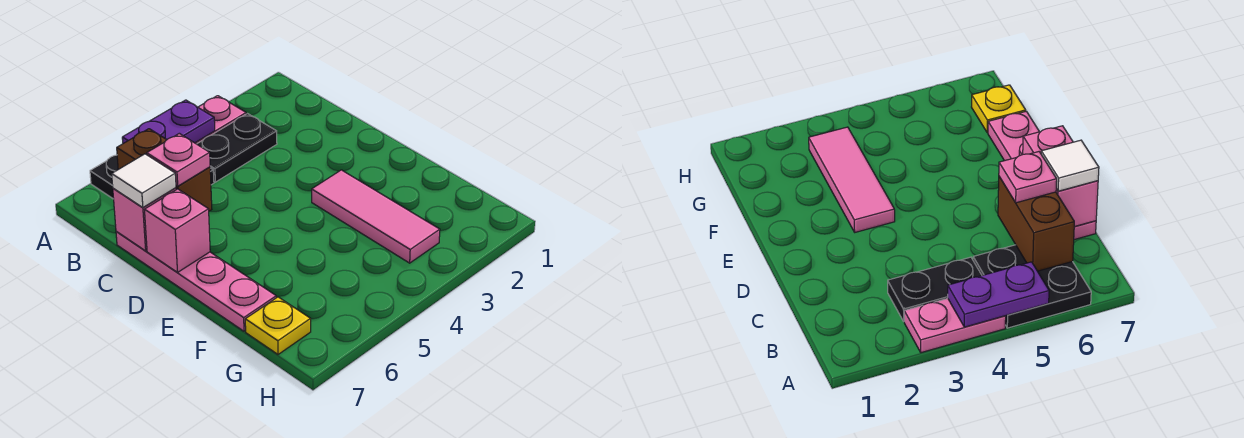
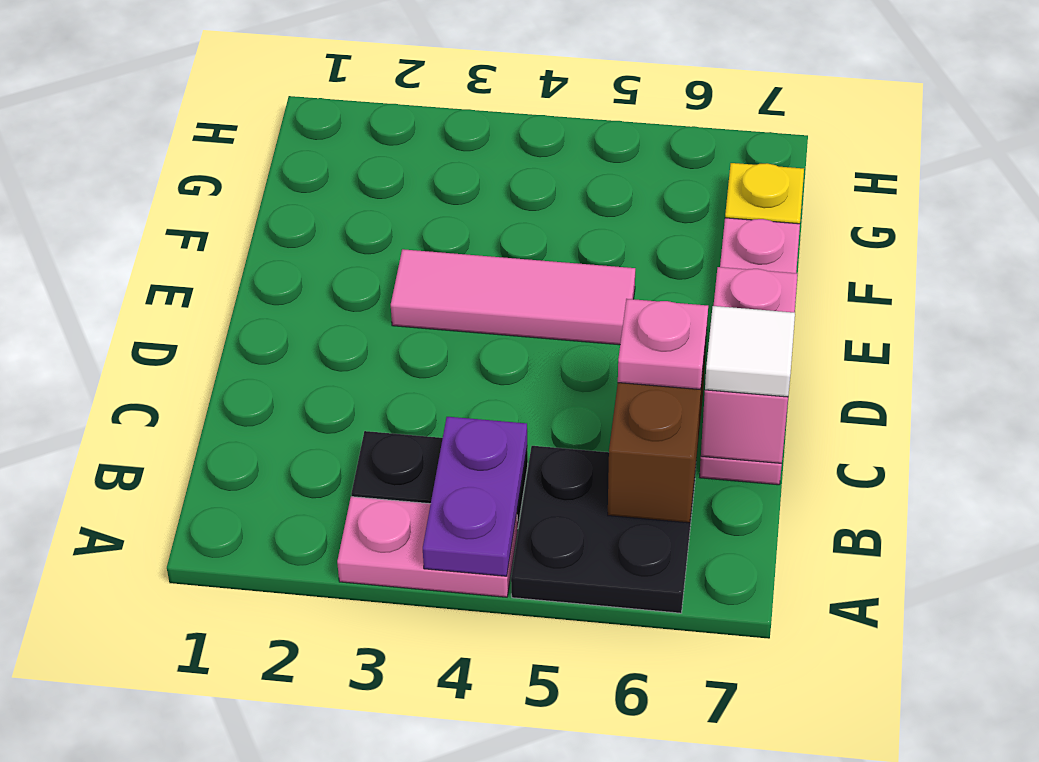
purple 1x2 plate [122,100,215,143] -> purple 1x2 plate turned to [423,417,527,576]
pink 1x3 tile [312,170,440,263] -> pink 1x3 tile turned to [391,249,635,345]

